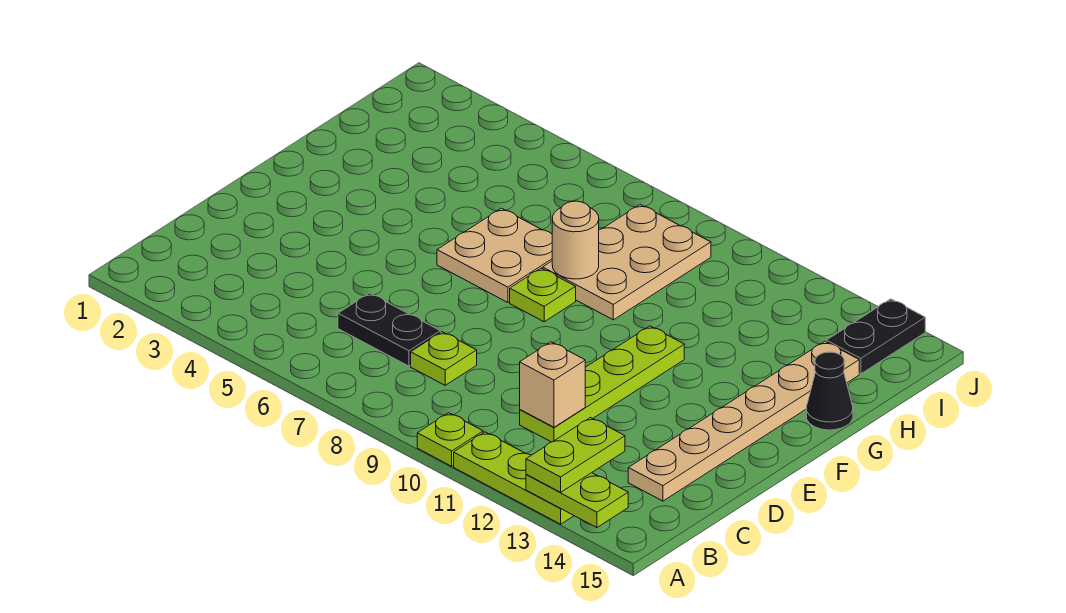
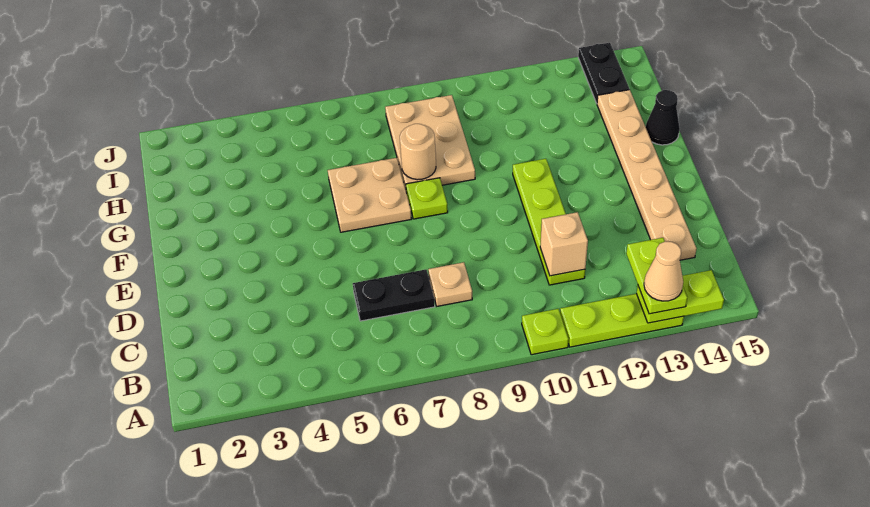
none -> tan 1x1 cone [644,242,683,301]
lime 1x1 plate [411,332,477,385] -> tan 1x1 plate [428,262,472,306]

